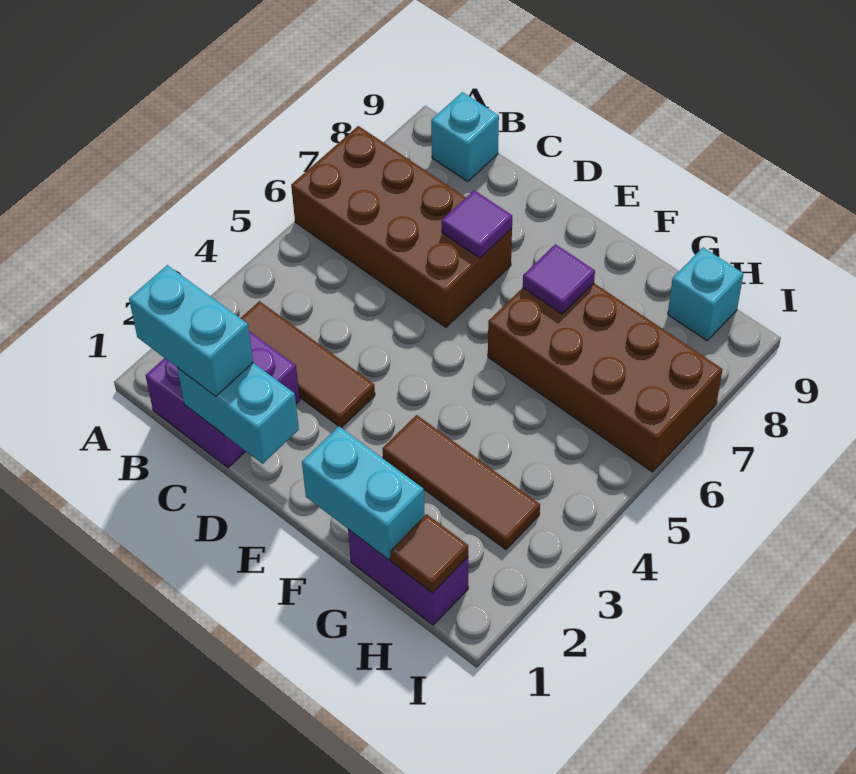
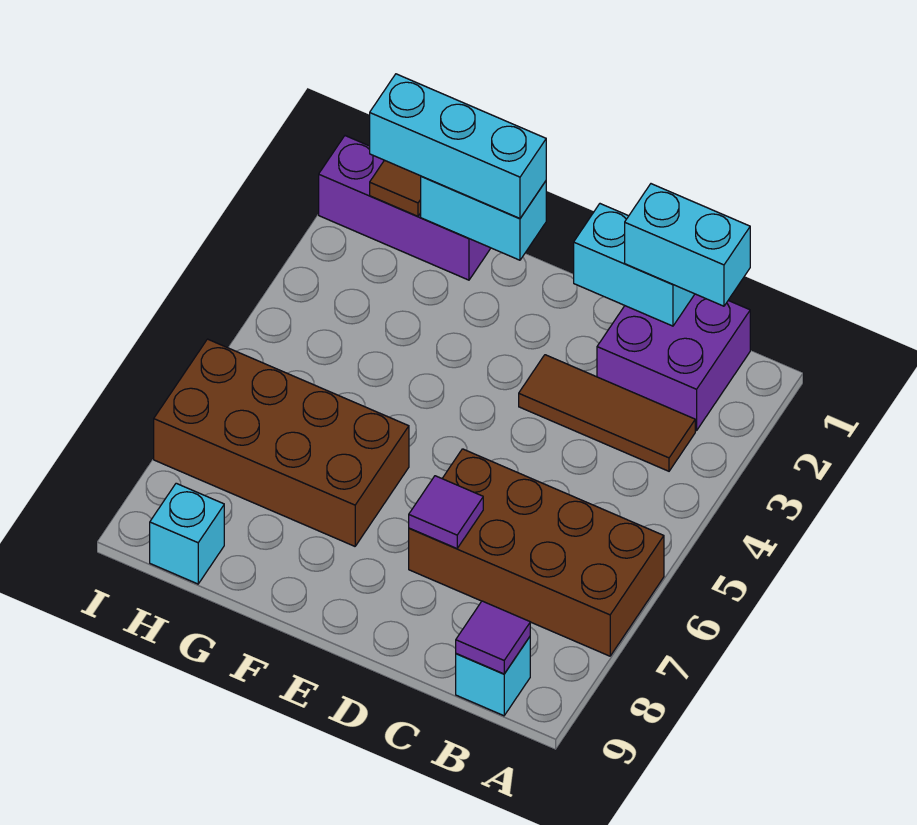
none -> cyan 1x3 brick [370,74,546,219]
brown 1x3 tile [383,415,540,550] -> none
purple 1x1 tile [523,244,595,314] -> purple 1x1 tile moved to [456,601,530,674]
purple 1x2 brick [348,529,468,625] -> purple 1x3 brick [319,136,491,280]

